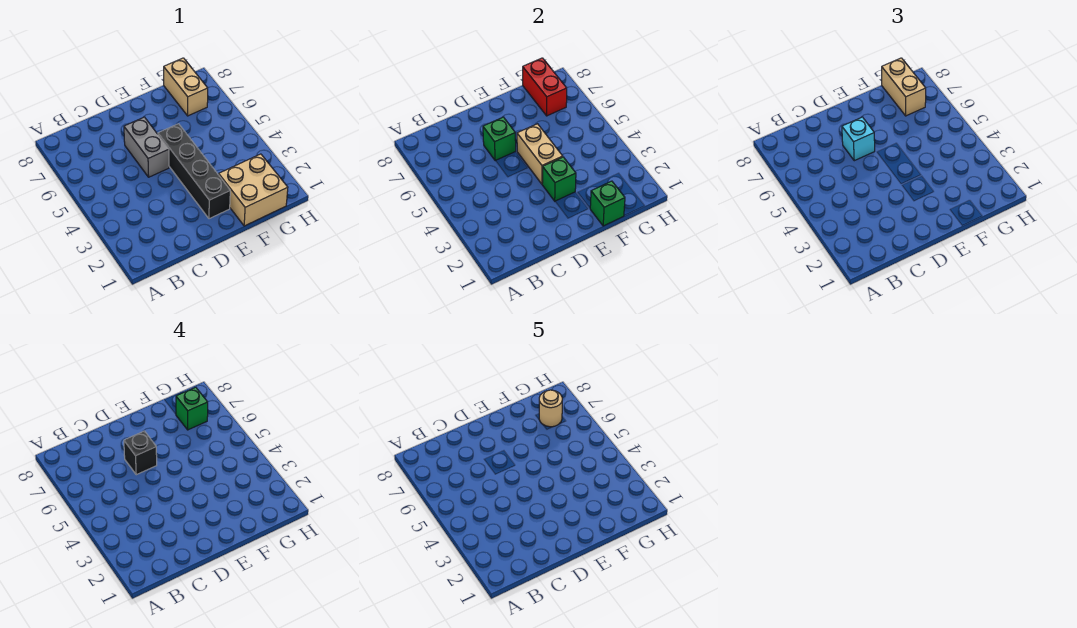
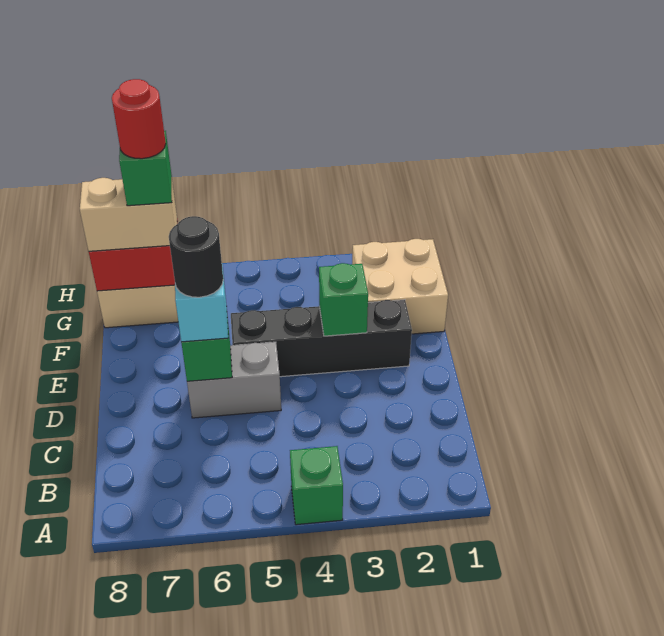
black 1x1 brick [124,431,157,475] -> black 1x1 round brick [169,216,223,297]
tan 1x2 brick [517,124,563,184] -> none
green 1x1 brick [590,181,625,226] -> green 1x1 brick moved to [290,446,343,525]
tan 1x1 round brick [539,390,562,427] -> red 1x1 round brick [112,79,166,159]

